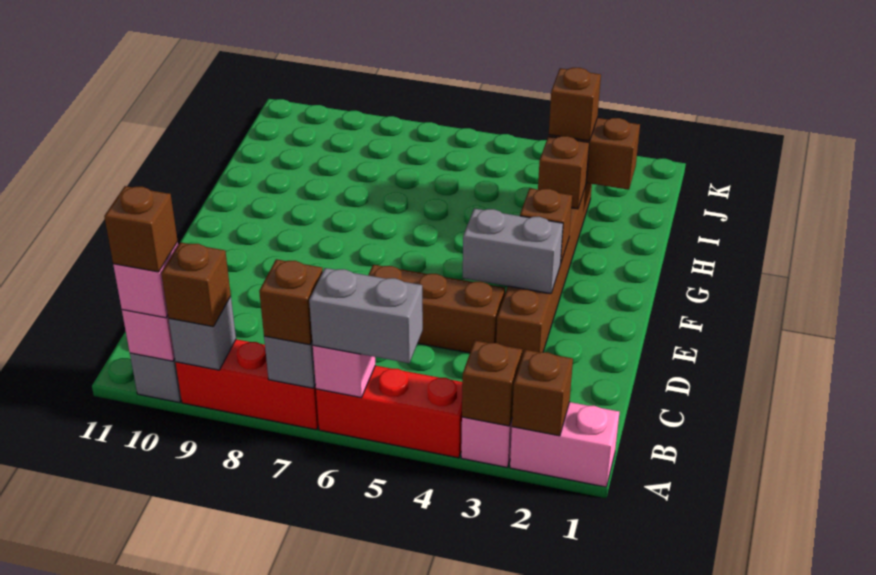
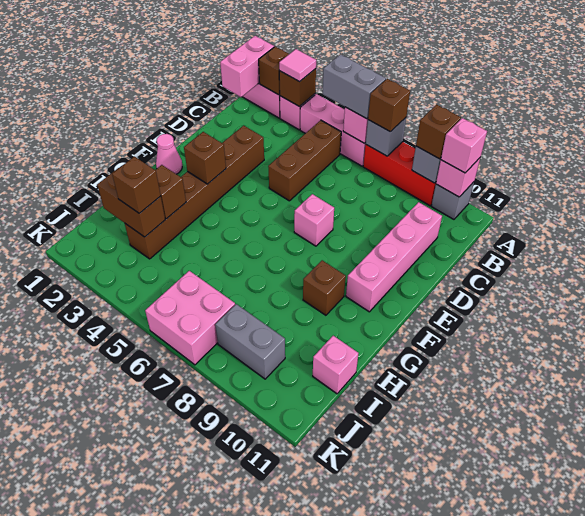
none -> pink 1x2 brick [220,36,274,97]
none -> pink 1x1 tile [279,49,316,82]
red 1x3 brick [316,366,462,458] -> pink 1x3 brick [300,94,366,166]
brown 1x1 brick [104,186,178,272] -> brown 1x1 brick moved to [303,260,346,315]
none -> pink 1x4 brick [346,202,442,312]
brown 1x3 brick [368,265,505,353] -> brown 1x3 brick turned to [268,120,341,201]
grey 1x2 brick [463,209,563,294] -> grey 1x2 brick moved to [215,304,285,379]
none -> pink 1x1 brick [294,194,334,246]
none -> pink 1x1 cone [156,134,182,174]
none -> pink 1x1 brick [313,336,359,394]
none -> pink 2x2 brick [145,271,235,365]

